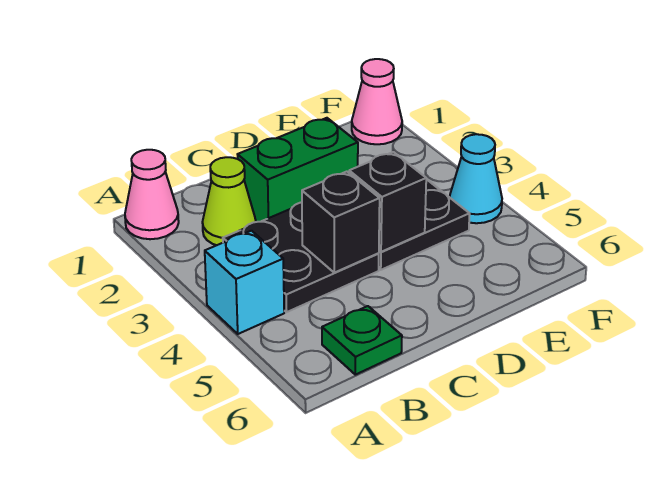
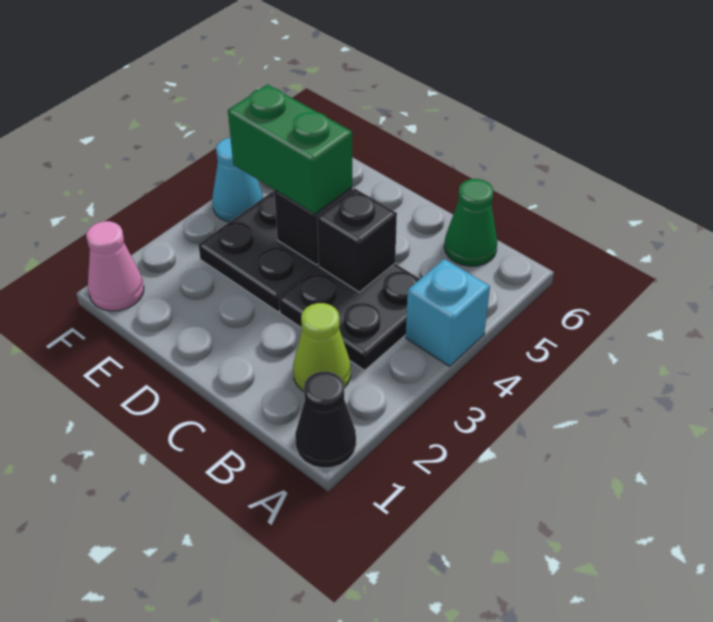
pink 1x1 cone [125,150,179,239] -> black 1x1 cone [295,372,356,468]
green 1x1 plate [322,306,402,375] -> green 1x1 cone [444,179,497,266]
green 1x2 brick [237,118,358,222] -> green 1x2 brick moved to [228,85,352,214]

